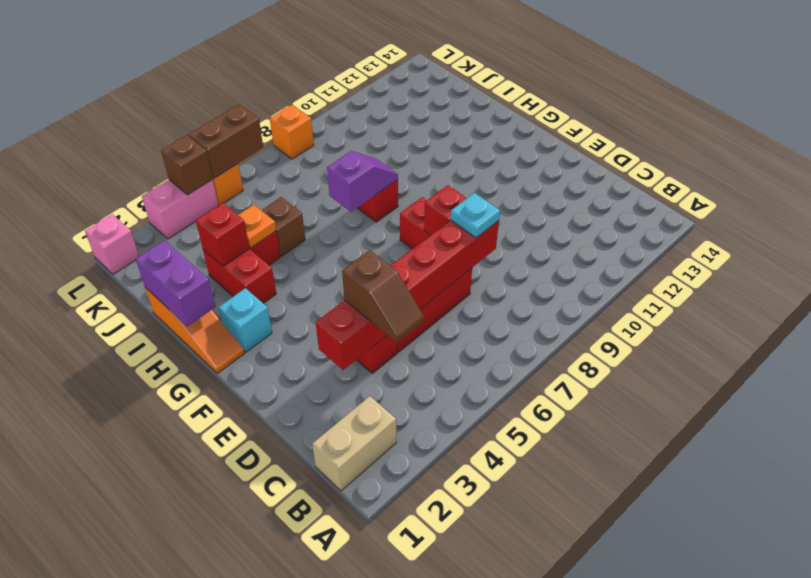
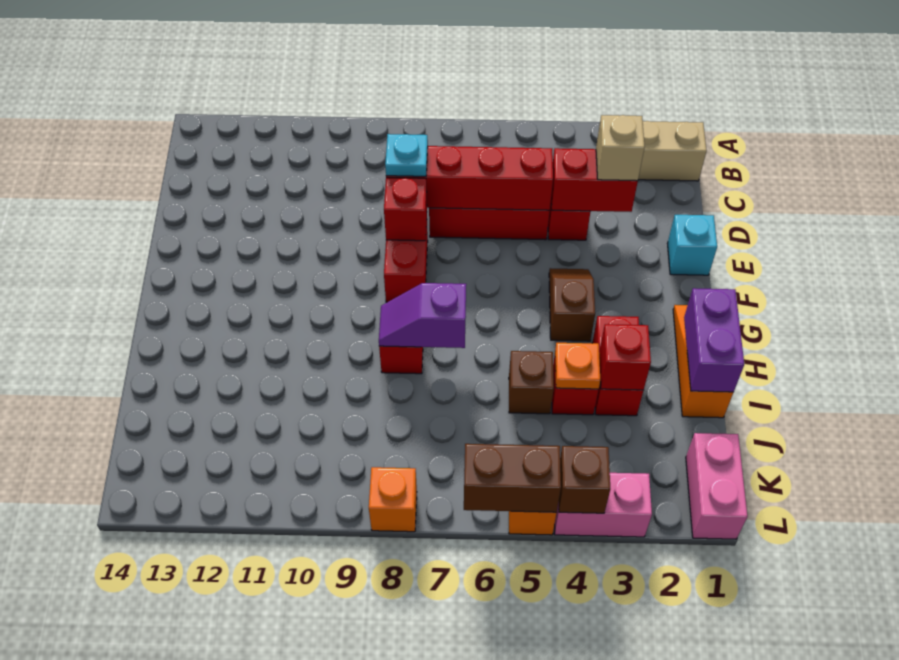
brown 1x2 slope [342,250,424,343] -> brown 1x2 slope moved to [549,268,595,341]
none -> tan 1x1 brick [596,115,645,181]
cyan 1x1 brick [218,288,272,352] -> cyan 1x1 brick moved to [668,215,717,275]
pink 1x1 brick [85,214,139,274] -> pink 1x2 brick [686,433,748,539]

